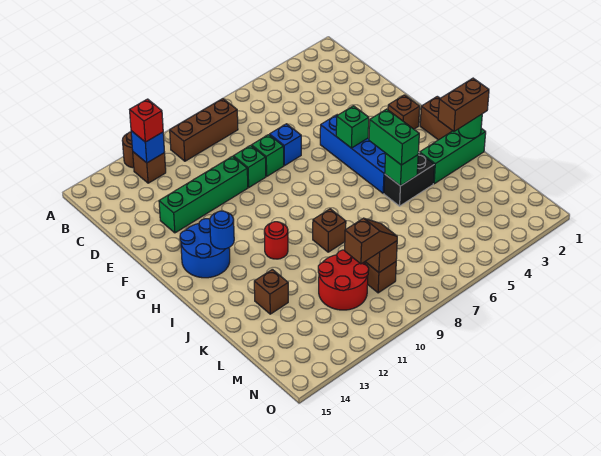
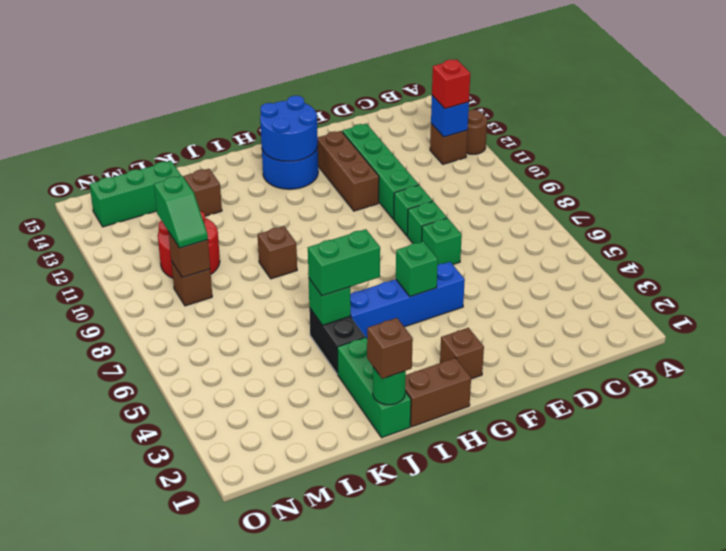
brown 1x3 brick [170,99,238,161] -> brown 1x3 brick moved to [317,131,379,211]
blue 1x1 brick [270,124,301,166] -> green 1x1 brick [422,218,462,265]
blue 1x1 round brick [210,211,234,249] -> blue 2x2 round brick [260,96,318,162]
red 1x1 round brick [264,222,288,259] -> none
brown 1x2 brick [438,78,489,131] -> brown 1x1 brick [367,318,413,379]
none -> green 1x3 brick [90,161,181,227]
brown 1x2 slope [345,218,397,264] -> green 1x2 slope [154,176,208,248]

